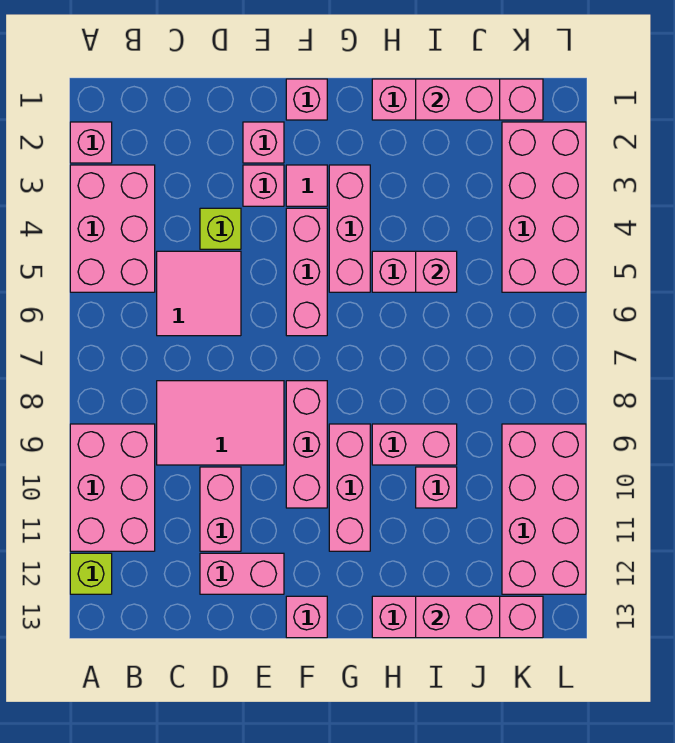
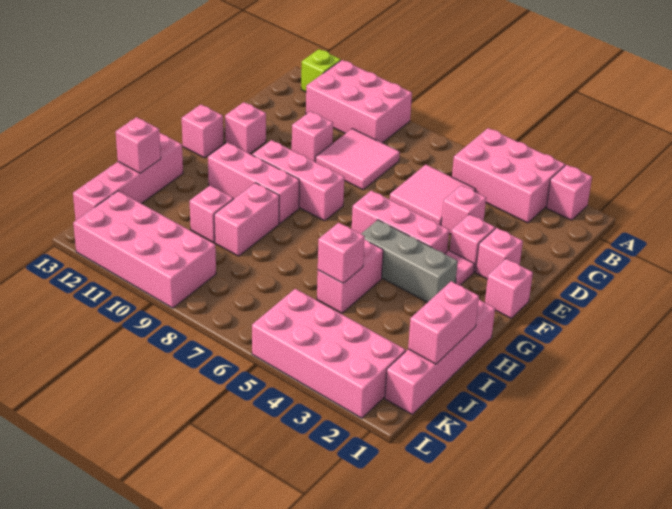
pink 2x3 tile [157,381,284,465] -> pink 2x2 tile [316,129,400,190]
lime 1x1 brick [200,208,241,249] -> pink 1x1 brick [441,185,486,234]
pink 1x2 brick [200,467,241,551] -> pink 1x1 brick [292,111,333,162]
pink 1x2 brick [200,553,284,594] -> pink 1x1 brick [225,102,266,154]
pink 1x3 brick [329,165,370,292] -> grey 1x3 brick [361,220,458,302]
pink 1x2 brick [416,596,500,638] -> pink 1x1 brick [116,117,161,173]

